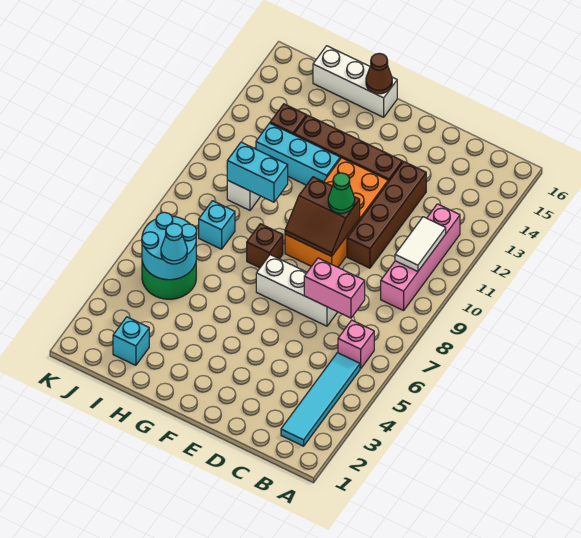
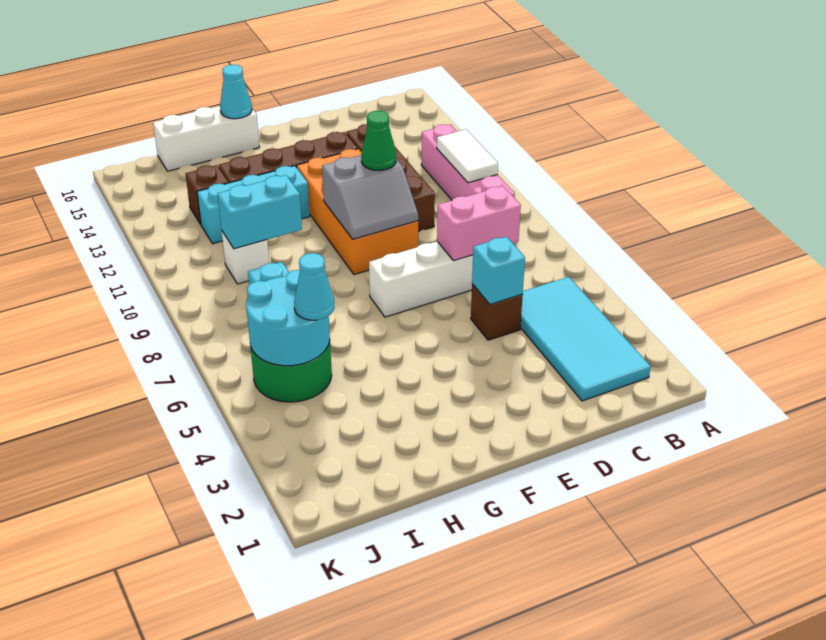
cyan 1x4 tile [281,353,360,446] -> cyan 2x4 tile [520,277,651,401]
pink 1x1 brick [338,320,374,369] -> none
brown 2x2 slope [285,177,360,256] -> grey 2x2 slope [322,155,418,239]
brown 1x1 brick [247,224,283,268] -> brown 1x1 brick moved to [471,284,523,340]
brown 1x1 cone [366,53,392,94] -> cyan 1x1 cone [220,65,252,119]
cyan 1x1 brick [113,317,149,365] -> cyan 1x1 brick moved to [472,237,525,304]

